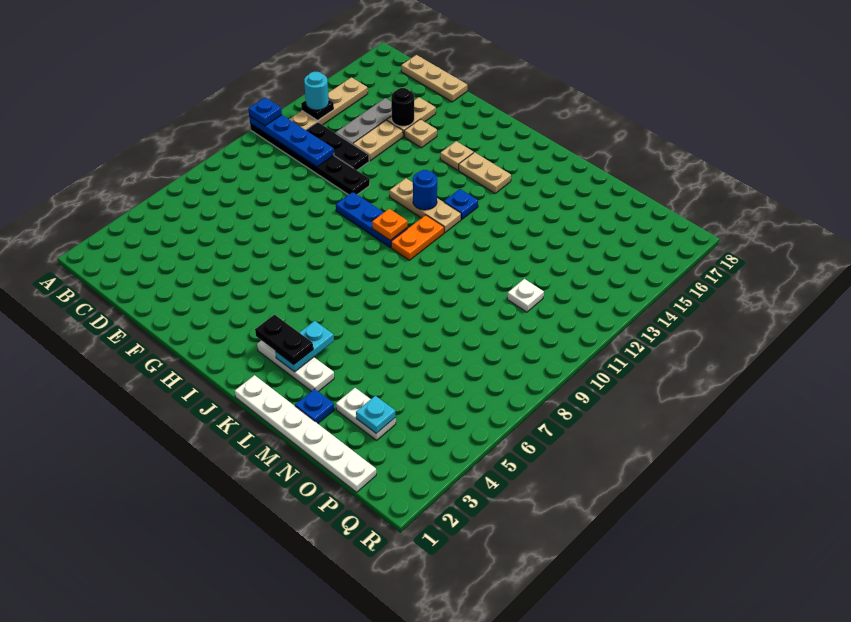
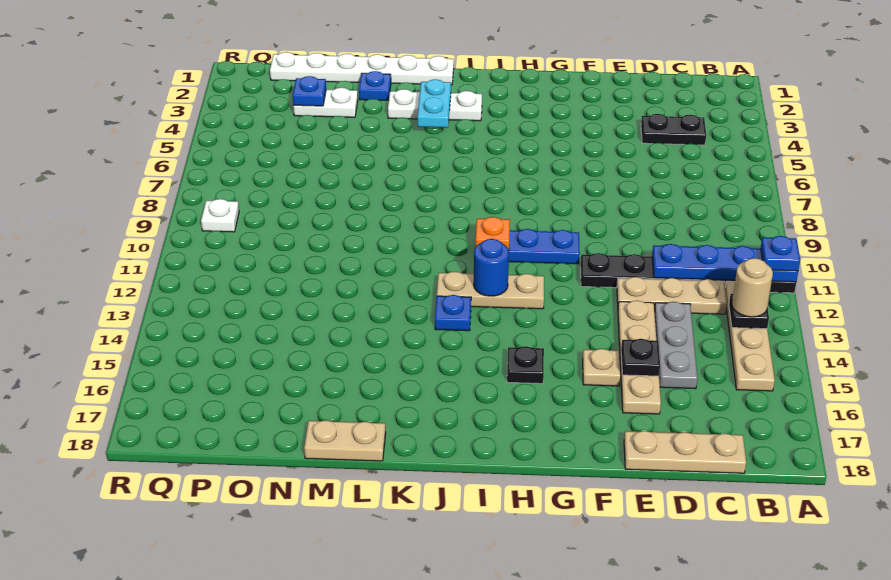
cyan 1x1 round brick [304,72,329,110] -> tan 1x1 round brick [732,258,773,317]
black 1x3 plate [306,122,369,170] -> tan 1x3 plate [617,277,727,314]
black 1x1 round brick [391,88,414,126] -> black 1x1 plate [621,339,660,376]
tan 1x1 plate [440,141,474,170] -> black 1x1 plate [507,346,544,384]
tan 1x2 plate [459,152,511,193] -> tan 1x2 plate moved to [304,420,386,461]
black 1x2 plate [255,315,313,365] -> black 1x2 plate moved to [641,114,706,145]
orange 1x2 plate [391,215,444,260] -> none
cyan 1x1 plate [356,396,396,433] -> blue 1x1 plate [293,76,326,106]
white 1x1 plate [507,279,544,312] -> white 1x1 plate moved to [201,199,239,232]

